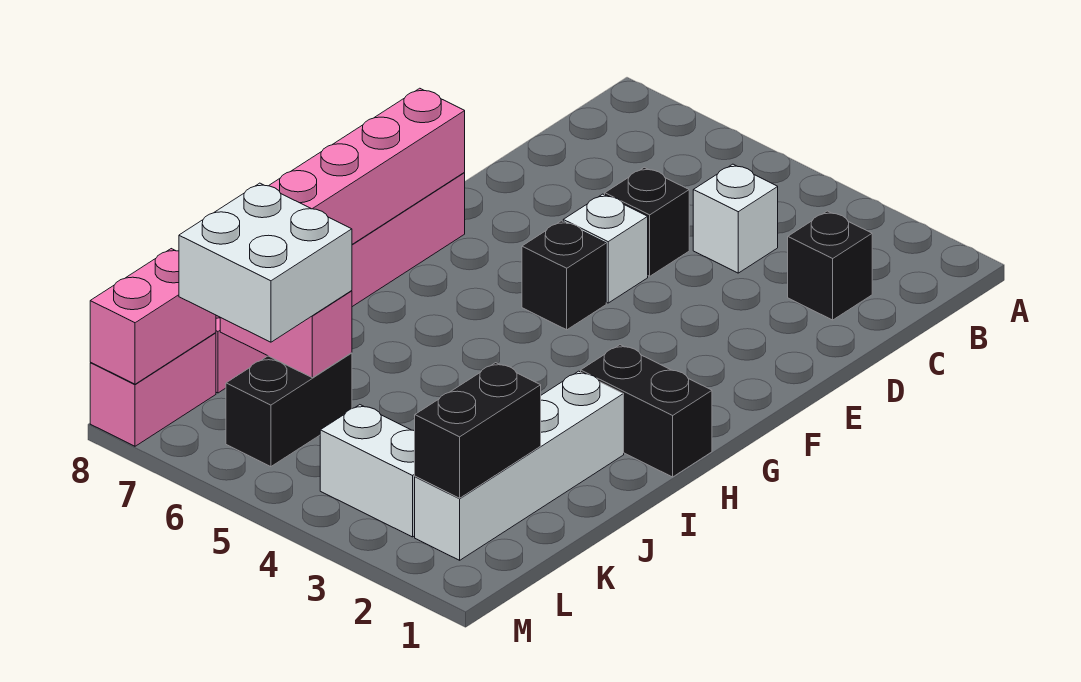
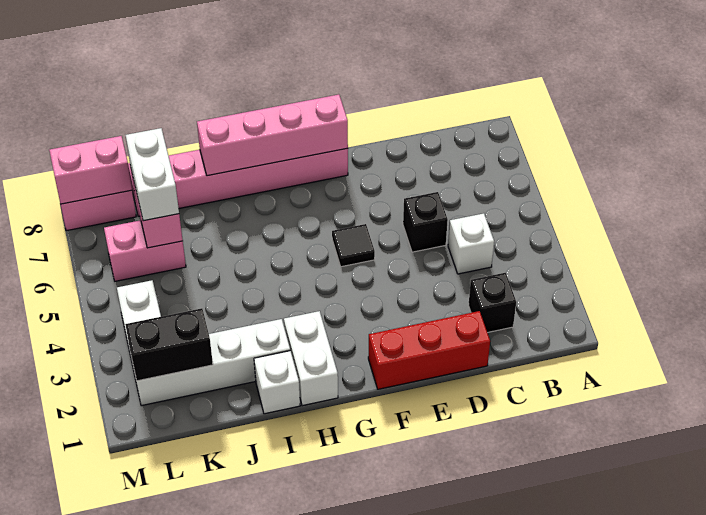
none -> red 1x3 brick [368,311,490,389]
white 1x1 brick [563,194,648,303] -> white 1x1 brick moved to [254,351,300,414]
black 1x1 brick [522,221,606,330] -> black 1x1 tile [332,224,375,267]
black 1x2 brick [581,345,712,477] -> white 1x2 brick [284,311,338,406]
black 1x2 brick [226,353,352,467] -> pink 1x2 brick [104,220,186,281]
white 2x2 brick [179,183,352,342] -> white 1x2 brick [126,128,179,221]

